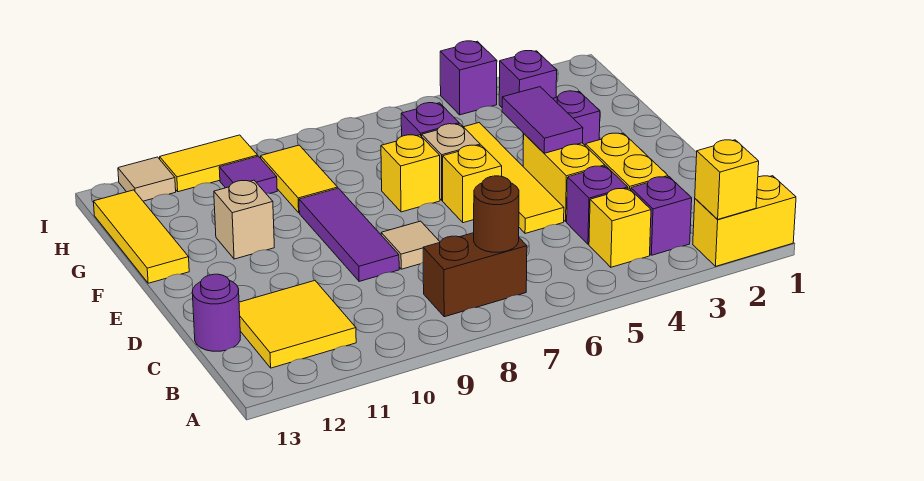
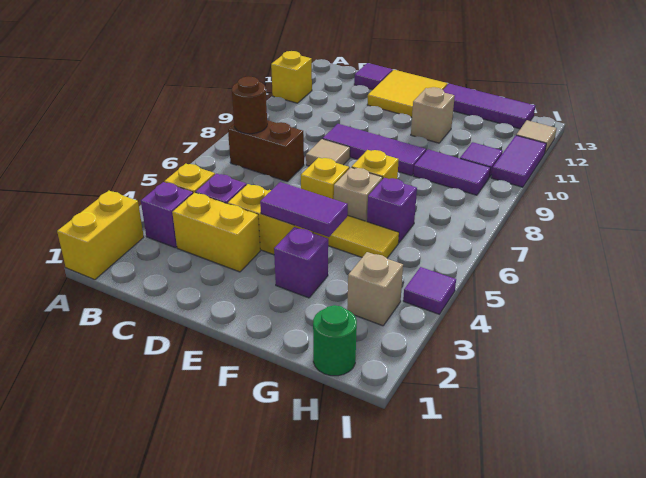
yellow 1x1 brick [695,140,759,219] -> yellow 1x1 brick moved to [271,51,312,103]
brown 1x2 brick [423,233,527,317] -> brown 1x2 brick turned to [228,120,304,181]
yellow 2x2 tile [239,280,356,368] -> yellow 2x2 tile moved to [367,70,448,117]
purple 1x1 round brick [192,274,240,351] -> purple 1x1 tile [354,63,393,90]
yellow 1x3 tile [93,190,189,283] -> purple 1x3 tile [443,84,535,129]
yellow 1x2 tile [261,145,338,213] -> purple 1x2 tile [414,150,490,195]
none -> green 1x1 round brick [313,305,357,376]
purple 1x1 brick [499,51,557,107] -> tan 1x1 brick [347,252,403,326]
purple 1x1 brick [440,41,497,115] -> purple 1x1 tile [403,267,456,314]
yellow 1x2 tile [160,135,258,192] -> purple 1x2 tile [491,135,546,187]

